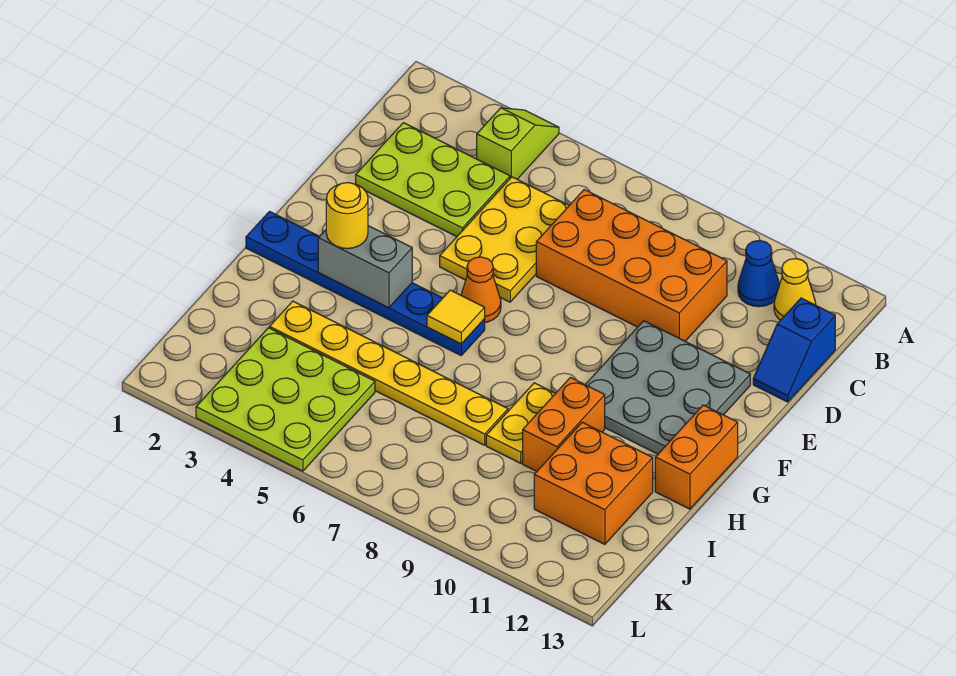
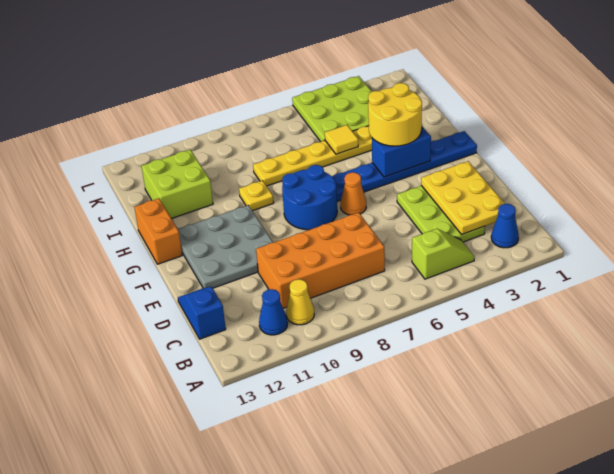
lime 1x2 slope [477,108,559,179] -> lime 1x2 slope turned to [412,229,474,279]
none -> blue 1x1 cone [491,204,519,248]
yellow 1x1 cone [774,259,816,320] -> yellow 1x1 cone moved to [286,279,314,325]
lime 2x3 plate [356,123,510,237] -> lime 2x3 plate turned to [397,186,485,242]
yellow 2x3 plate [440,177,569,302] -> yellow 2x3 plate moved to [421,161,505,235]
none -> blue 2x2 round brick [282,165,337,230]
grey 1x2 brick [318,226,412,308] -> blue 1x2 brick [372,127,431,177]
yellow 1x1 round brick [326,183,368,249] -> yellow 2x2 round brick [368,83,422,146]
yellow 1x1 tile [427,290,485,344] -> yellow 1x1 tile moved to [325,125,358,154]
yellow 1x2 plate [486,383,556,463] -> yellow 1x1 plate [239,181,274,211]
orange 1x2 brick [523,378,605,471] -> none
orange 2x2 brick [534,422,653,544] -> lime 2x2 brick [141,150,213,219]

